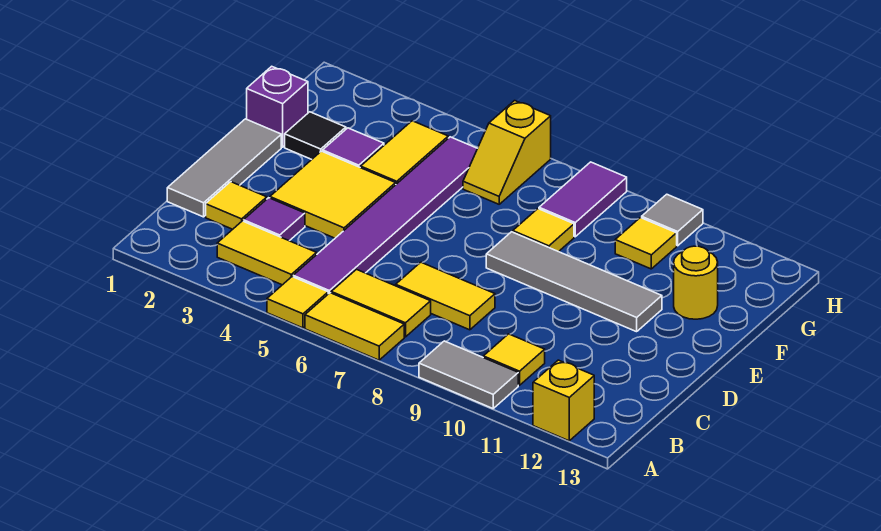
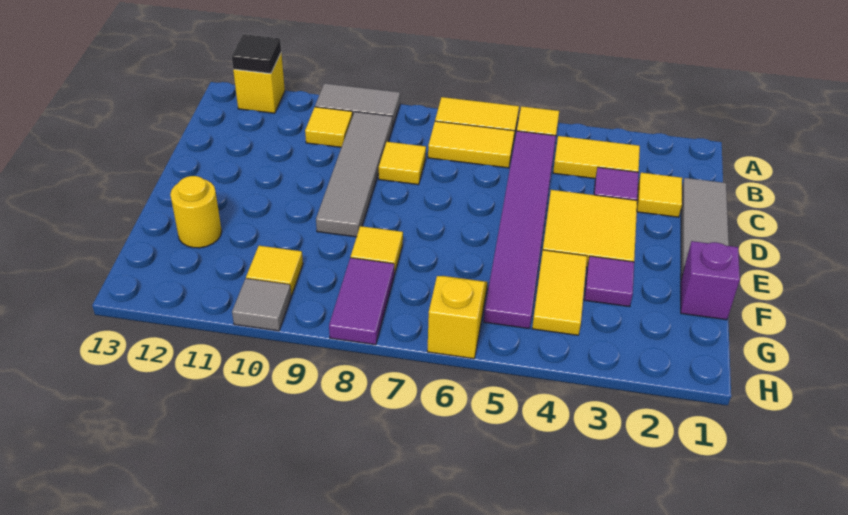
yellow 1x2 tile [396,262,495,330] -> yellow 1x1 tile [379,142,426,185]
grey 1x4 tile [486,232,662,332] -> grey 1x4 tile turned to [316,112,393,237]
black 1x1 tile [285,112,346,160] -> black 1x1 tile moved to [232,34,281,73]

